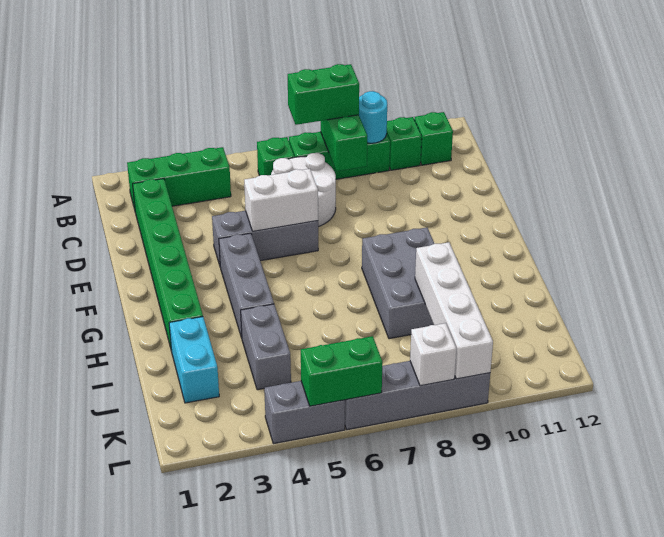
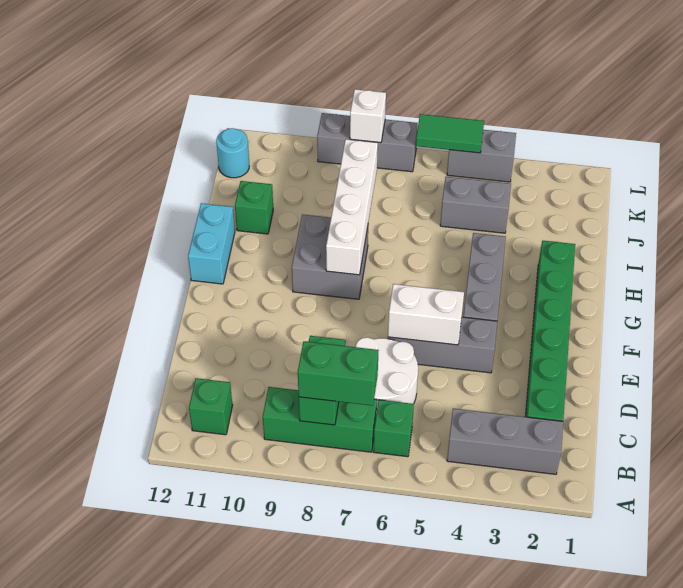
green 1x3 brick [127,147,231,209] -> grey 1x3 brick [447,409,563,474]
cyan 1x1 round brick [359,91,387,143] -> cyan 1x1 round brick moved to [216,128,249,178]
green 1x1 brick [387,117,422,170] -> green 1x1 brick moved to [235,181,273,234]
grey 2x3 brick [362,227,434,339] -> grey 2x2 brick [292,214,368,299]
cyan 1x2 brick [169,317,219,403] -> cyan 1x2 brick moved to [188,203,235,284]
grey 1x2 brick [241,304,291,390] -> grey 1x2 brick turned to [440,177,511,233]
white 1x4 brick [415,242,493,379] -> white 1x4 brick moved to [326,139,378,275]
green 1x2 brick [301,336,383,406] -> green 1x2 tile [416,114,484,153]
grey 1x4 brick [345,361,490,430] -> grey 1x3 brick [317,113,418,172]

